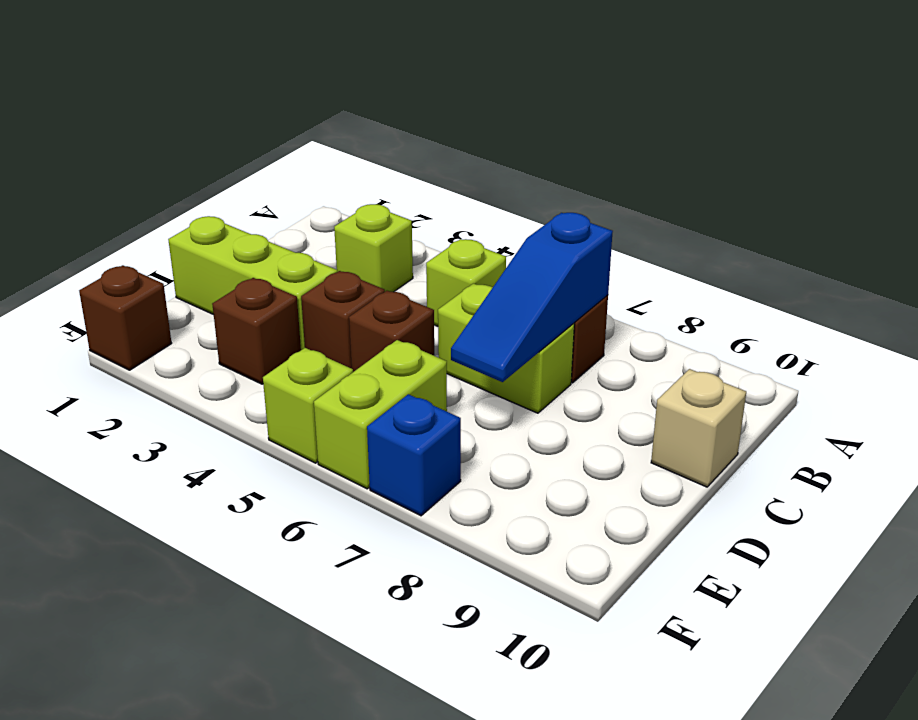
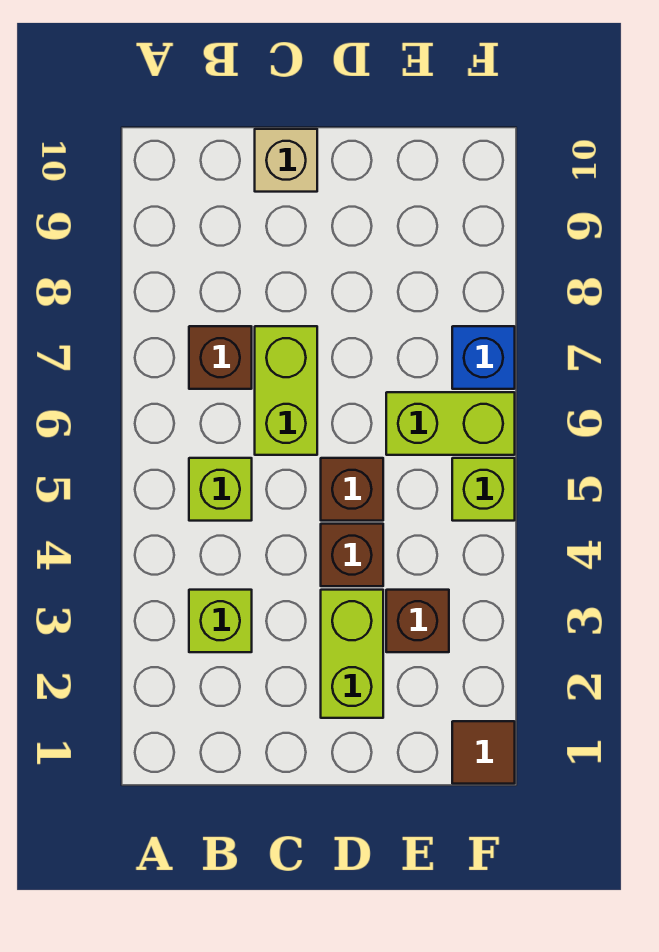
blue 1x3 slope [451,213,613,382] -> none
lime 1x3 brick [168,216,337,350] -> lime 1x2 brick [321,590,383,718]
brown 1x1 brick [79,265,172,370] -> brown 1x1 tile [452,721,515,784]

